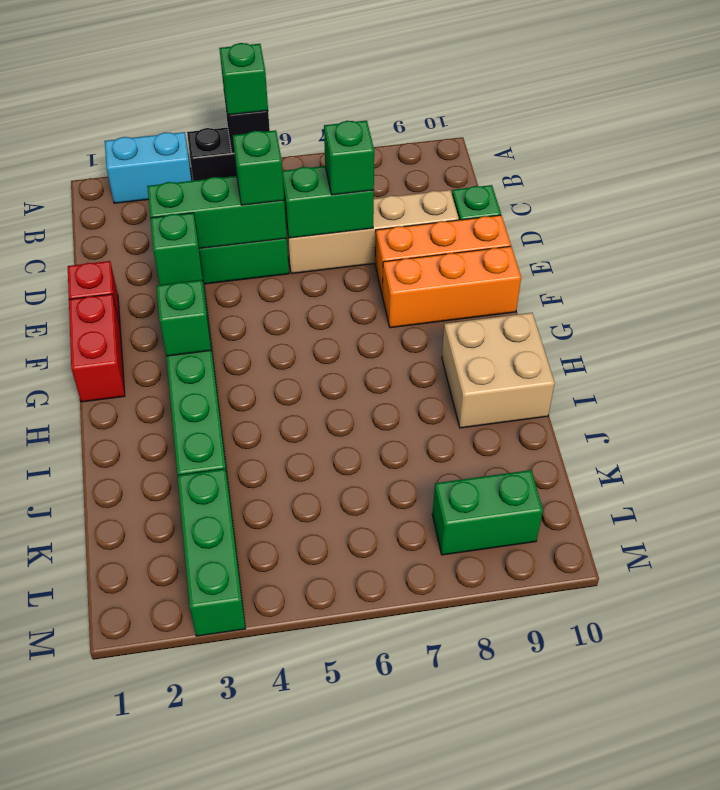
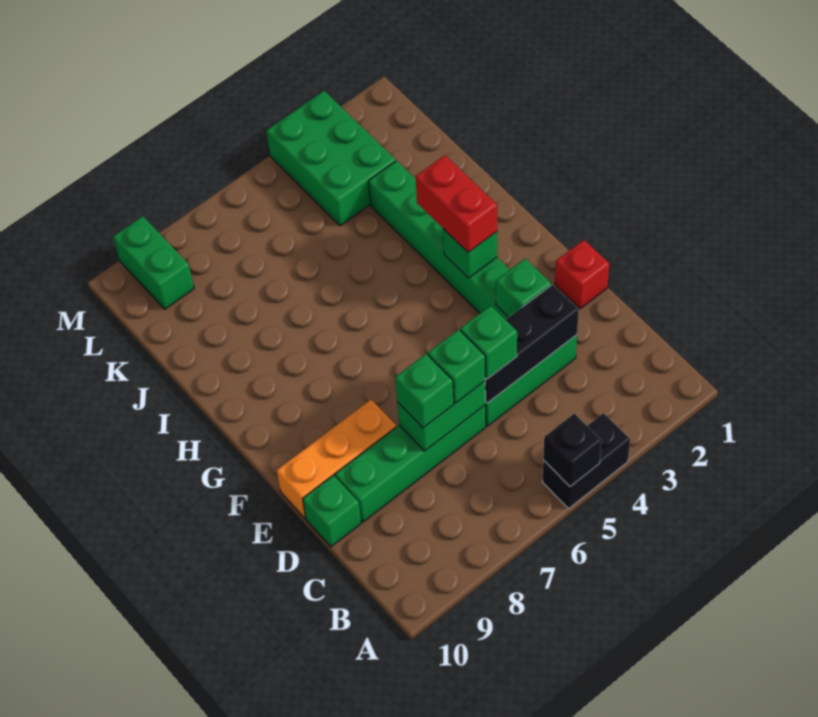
cyan 1x2 brick [105,132,192,203] -> none
green 1x1 brick [219,43,268,115] -> green 1x1 brick moved to [428,329,485,403]
green 1x3 brick [147,176,287,249] -> black 1x3 brick [485,285,579,403]
tan 1x4 brick [286,190,459,274] -> green 1x4 brick [335,405,486,522]
red 1x2 brick [69,294,125,402] -> red 1x2 brick moved to [415,155,497,252]
orange 1x3 brick [382,246,521,328] -> none
tan 2x2 brick [442,313,555,428] -> none
green 1x3 brick [178,469,245,636] -> green 2x3 brick [266,91,396,226]
green 1x2 brick [432,470,543,555] -> green 1x2 brick turned to [113,216,194,309]

